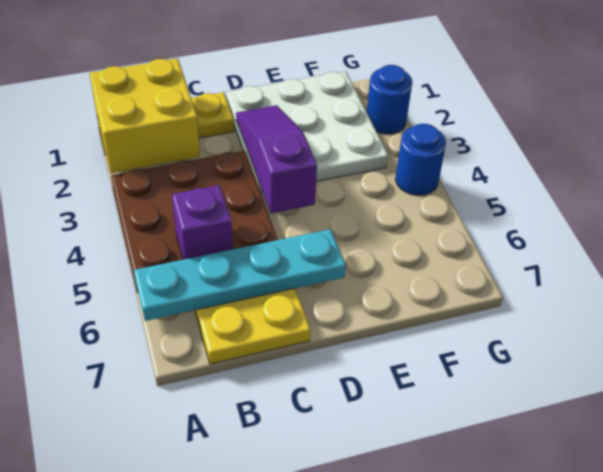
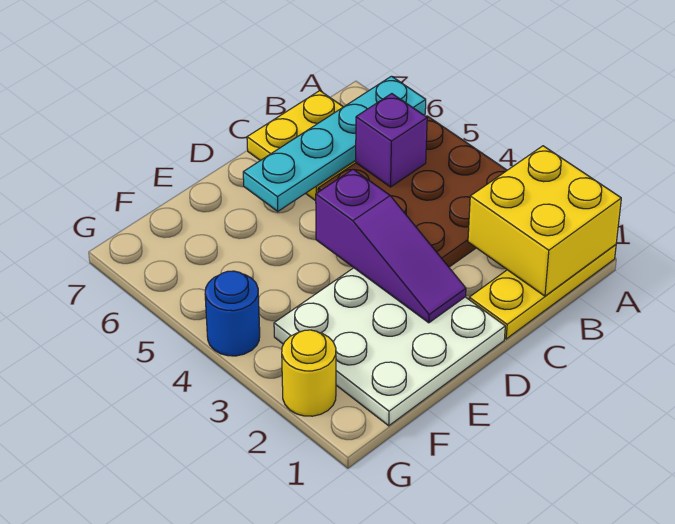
blue 1x1 round brick [367,65,412,134] -> yellow 1x1 round brick [282,330,336,416]

